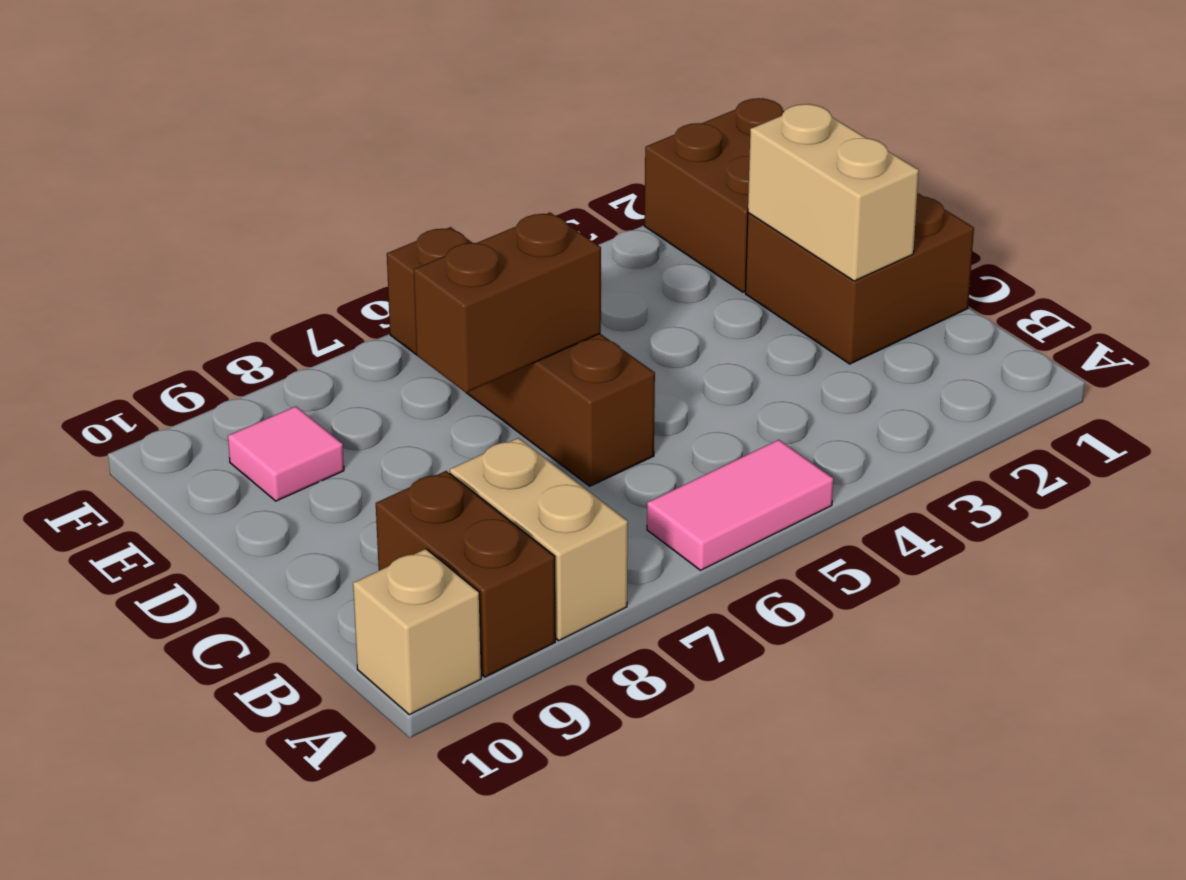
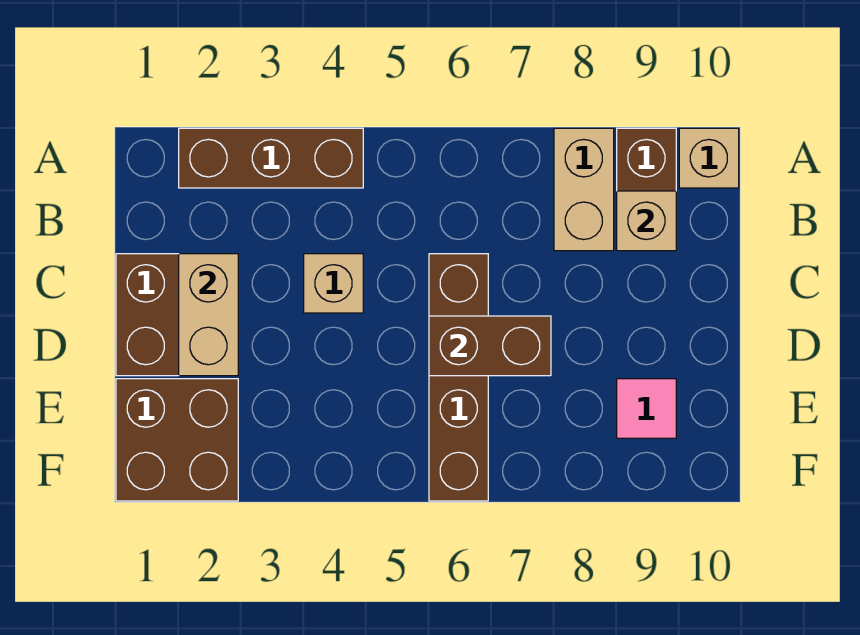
none -> brown 1x3 brick [179,128,363,188]
pink 1x2 tile [647,440,833,570] -> none
none -> tan 1x1 brick [617,191,676,251]
none -> tan 1x1 brick [304,254,363,313]

